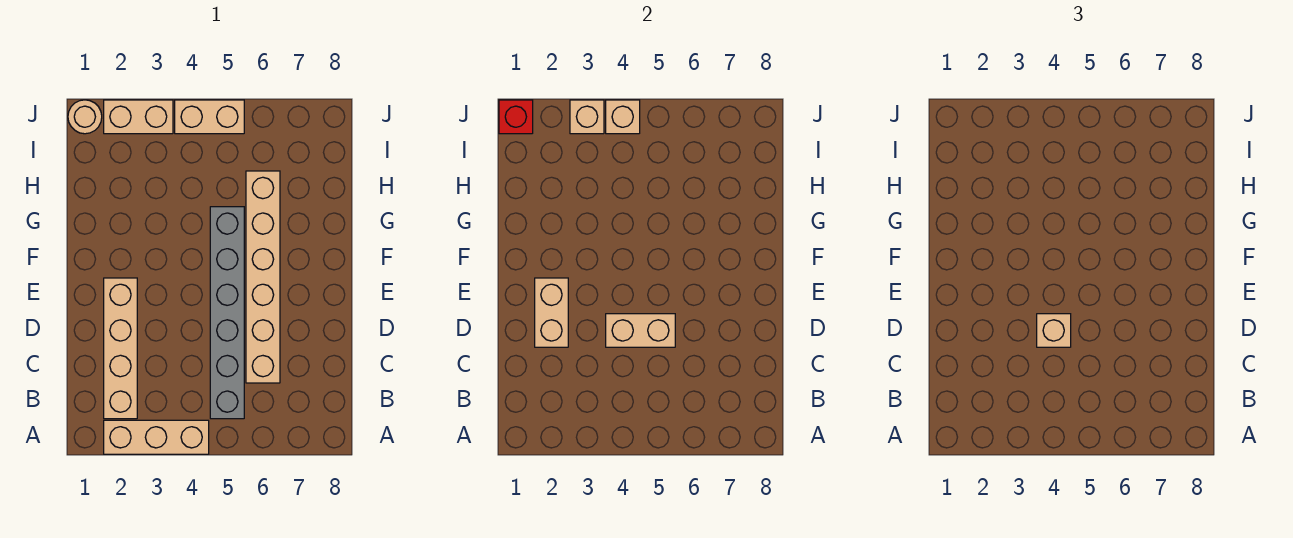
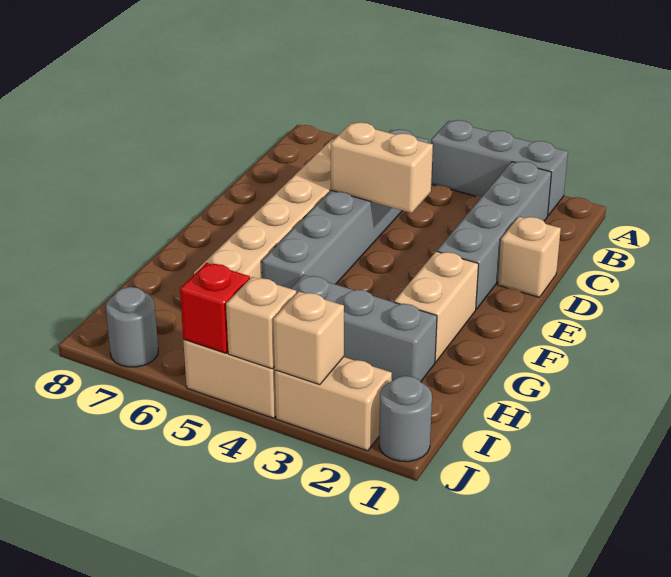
tan 1x3 brick [104,420,209,454] -> grey 1x3 brick [431,120,568,216]
tan 1x4 brick [104,278,137,419] -> grey 1x4 brick [437,161,552,309]
tan 1x2 brick [535,278,568,347] -> tan 1x2 brick moved to [394,251,479,362]
tan 1x1 brick [1037,314,1071,347] -> tan 1x1 brick moved to [498,217,561,297]
none -> grey 1x3 brick [291,275,437,382]
tan 1x1 round brick [68,100,102,134] -> grey 1x1 round brick [379,376,432,462]
red 1x1 brick [499,100,533,134] -> red 1x1 brick moved to [180,263,250,353]
none -> grey 1x1 round brick [106,287,158,367]

